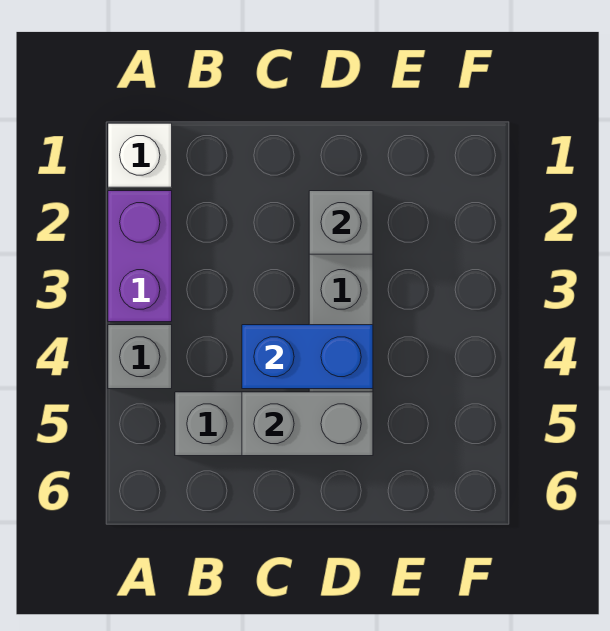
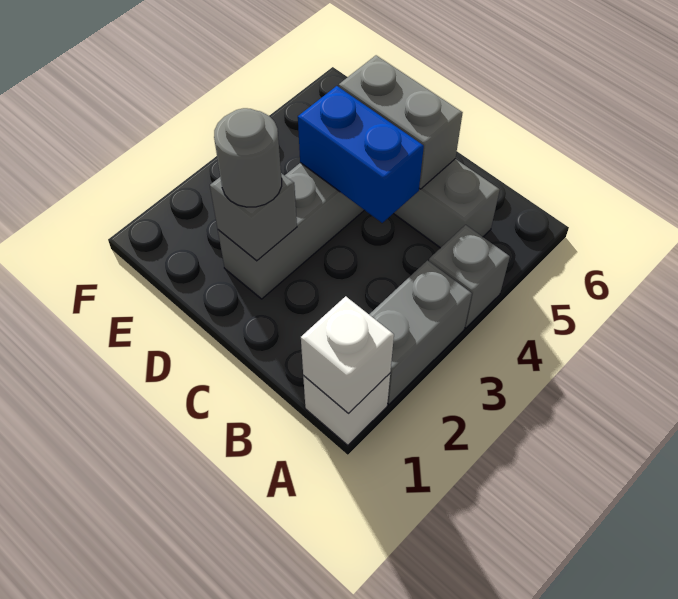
none -> white 1x1 brick [301,296,394,414]
purple 1x2 brick [108,191,172,322] -> grey 1x2 brick [369,260,472,404]
none -> grey 1x1 round brick [214,108,282,207]

